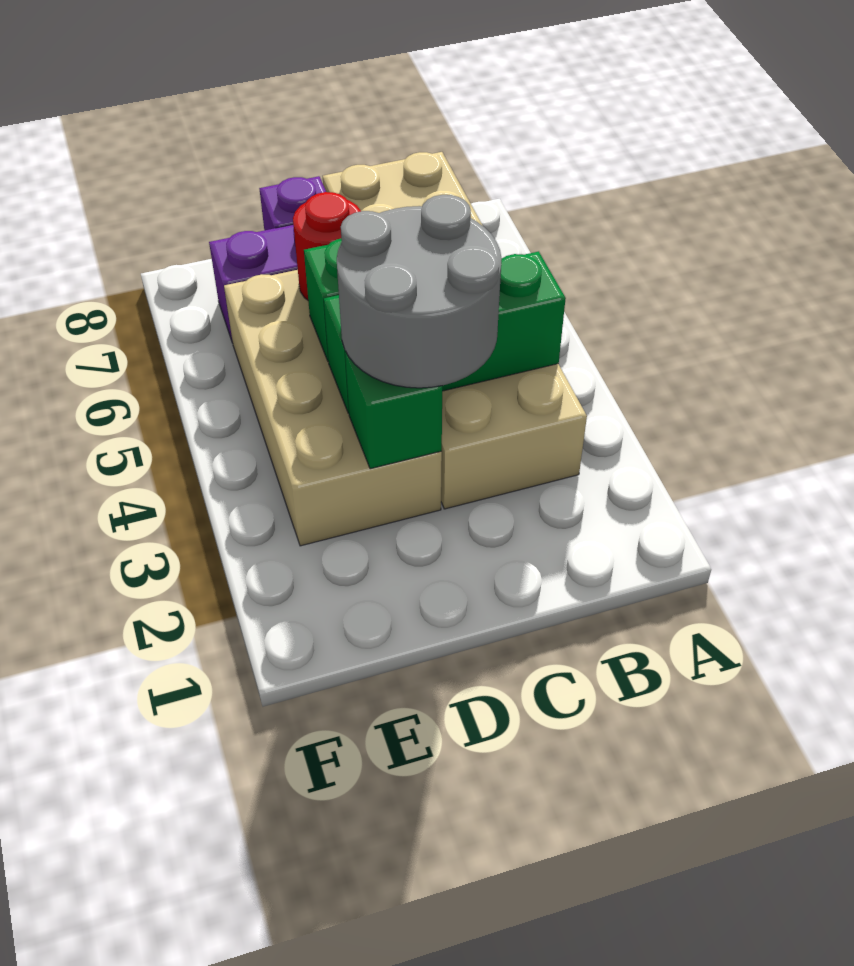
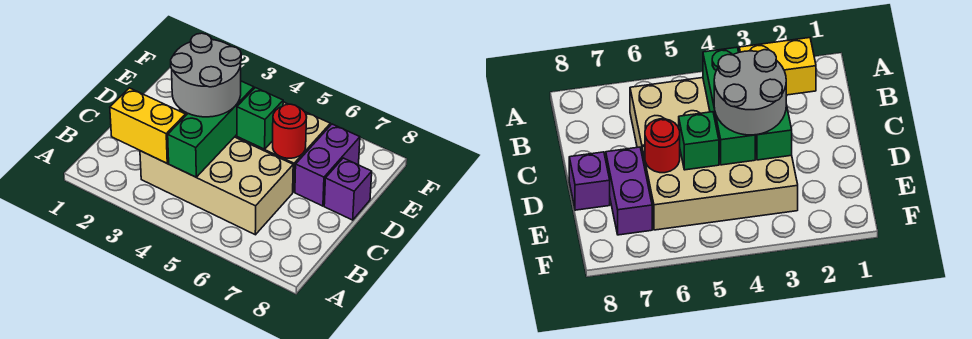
none -> yellow 1x2 brick [110,88,186,163]
tan 2x6 brick [323,152,587,509] -> tan 2x4 brick [140,137,293,235]

